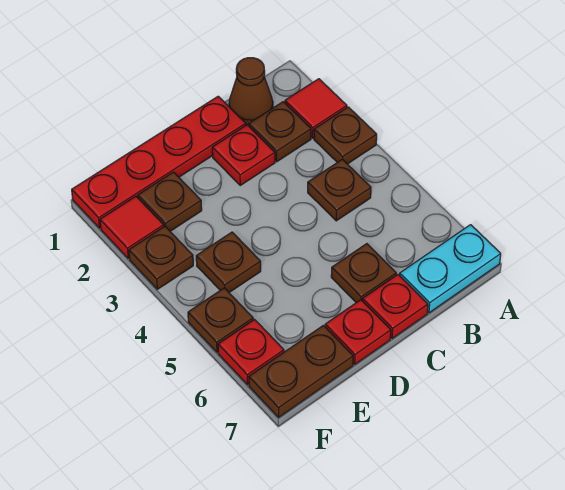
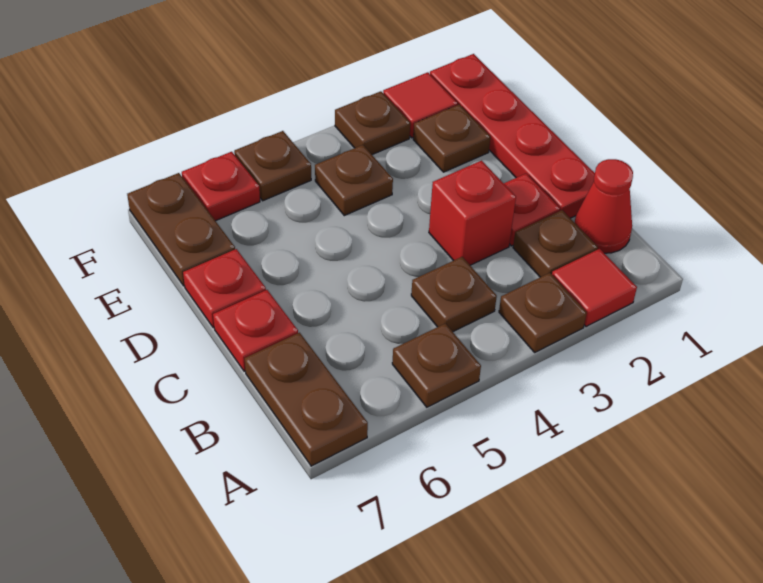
cyan 1x2 plate [400,225,501,313] -> brown 1x2 plate [245,333,368,466]
brown 1x1 cone [229,58,273,126] -> red 1x1 cone [575,159,633,253]
none -> red 1x1 brick [429,160,516,265]
brown 1x1 plate [331,244,396,303] -> brown 1x1 plate moved to [392,323,481,407]

